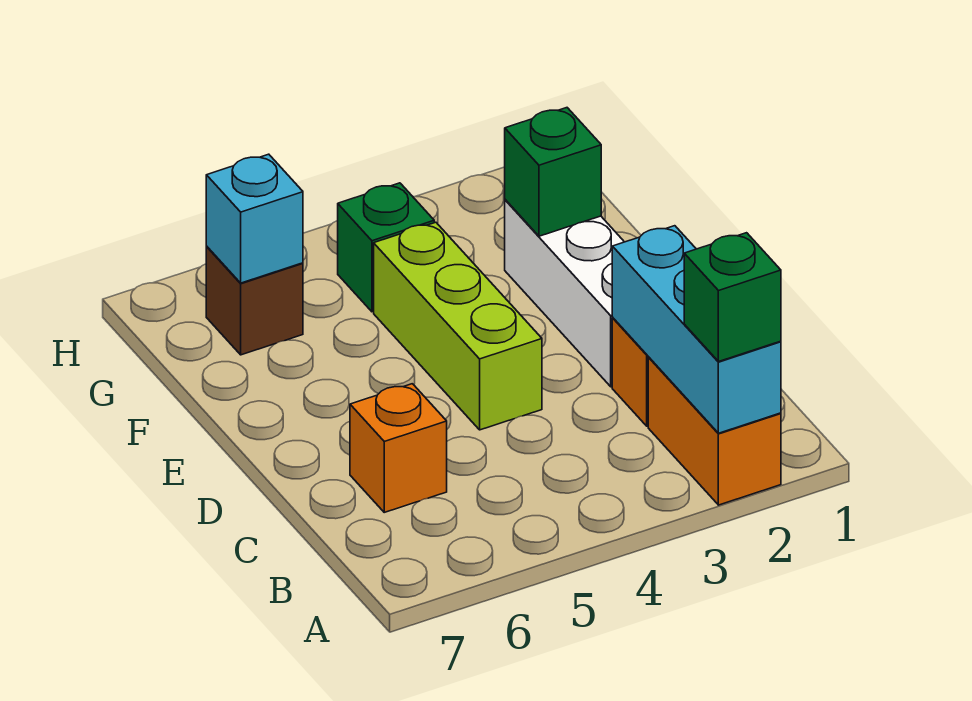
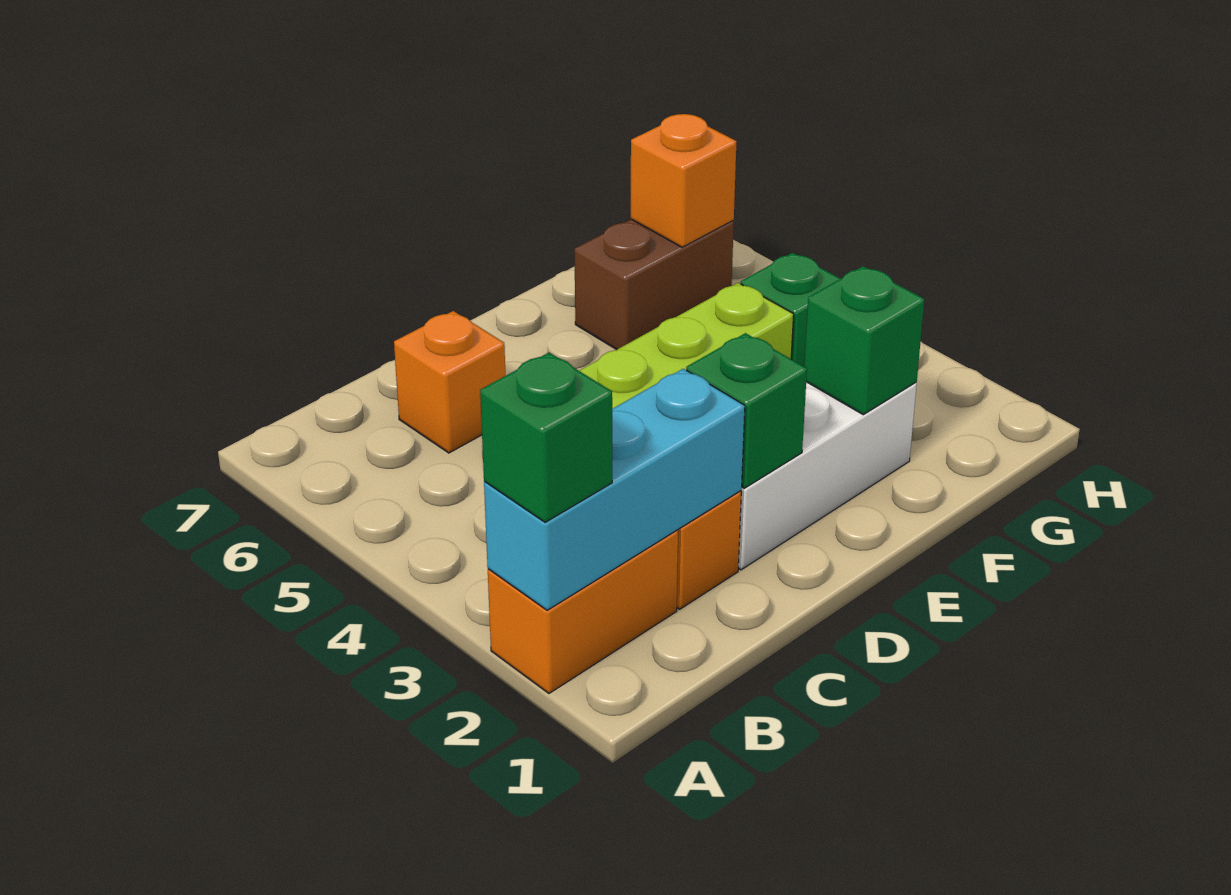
none -> green 1x1 brick [686,333,807,488]
brown 1x1 brick [206,247,303,355] -> brown 1x2 brick [574,219,734,350]
cyan 1x1 brick [206,154,303,283] -> orange 1x1 brick [631,114,736,247]

